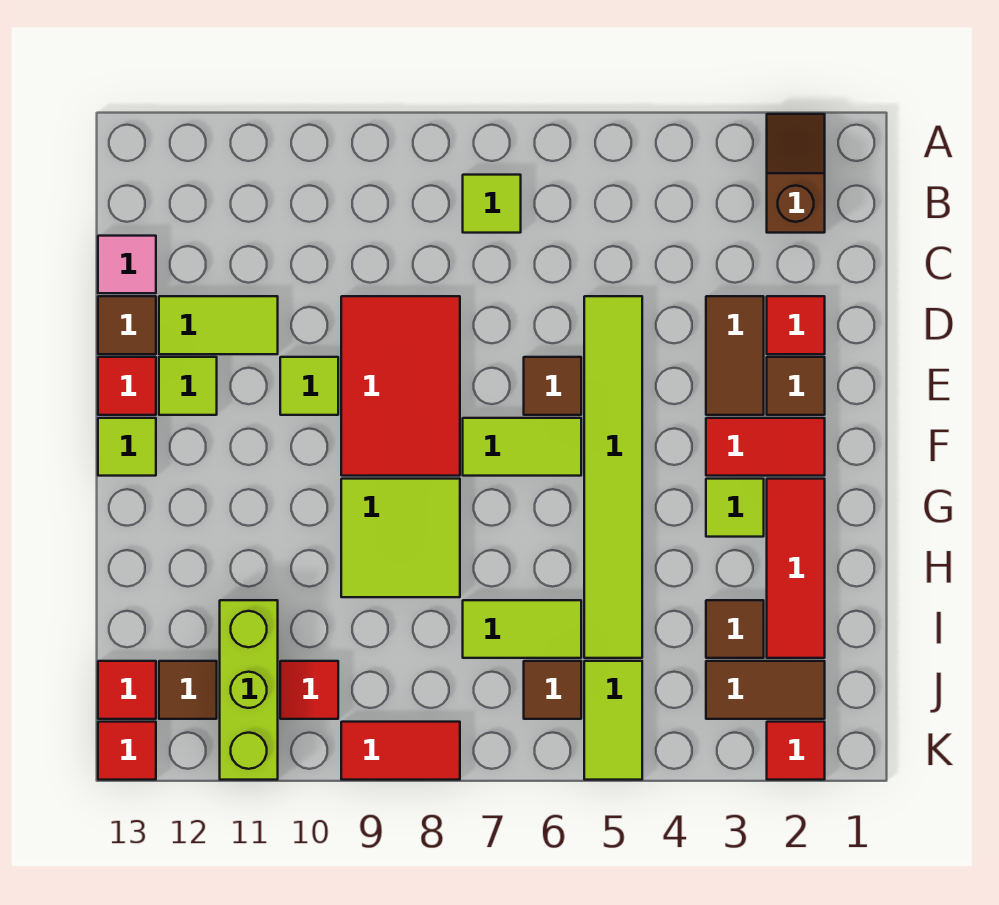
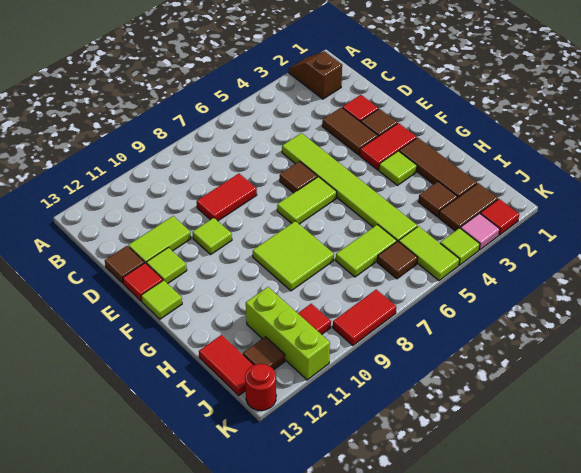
lime 1x1 tile [463,175,521,233] -> lime 1x1 tile moved to [440,228,480,265]
pink 1x1 tile [98,236,156,293] -> pink 1x1 tile moved to [461,213,500,250]
red 2x3 tile [341,296,460,476] -> red 1x2 tile [197,174,257,221]
red 1x3 tile [767,479,825,658] -> brown 1x3 tile [399,138,477,198]
red 1x1 tile [98,661,156,719] -> red 1x2 tile [199,335,253,395]
red 1x1 tile [98,722,156,780] -> red 1x1 round brick [245,364,276,411]

